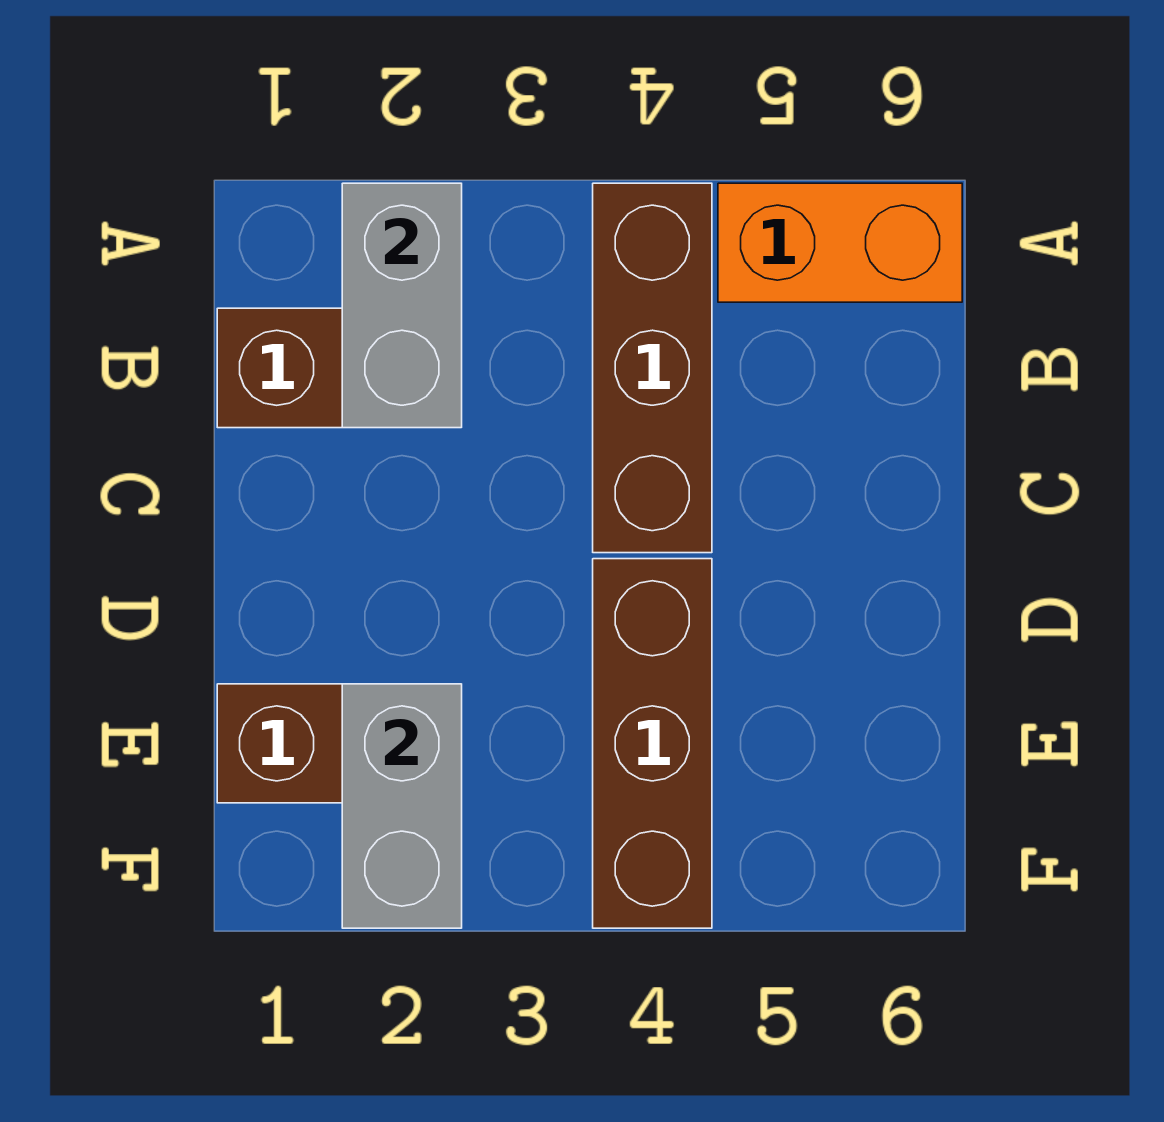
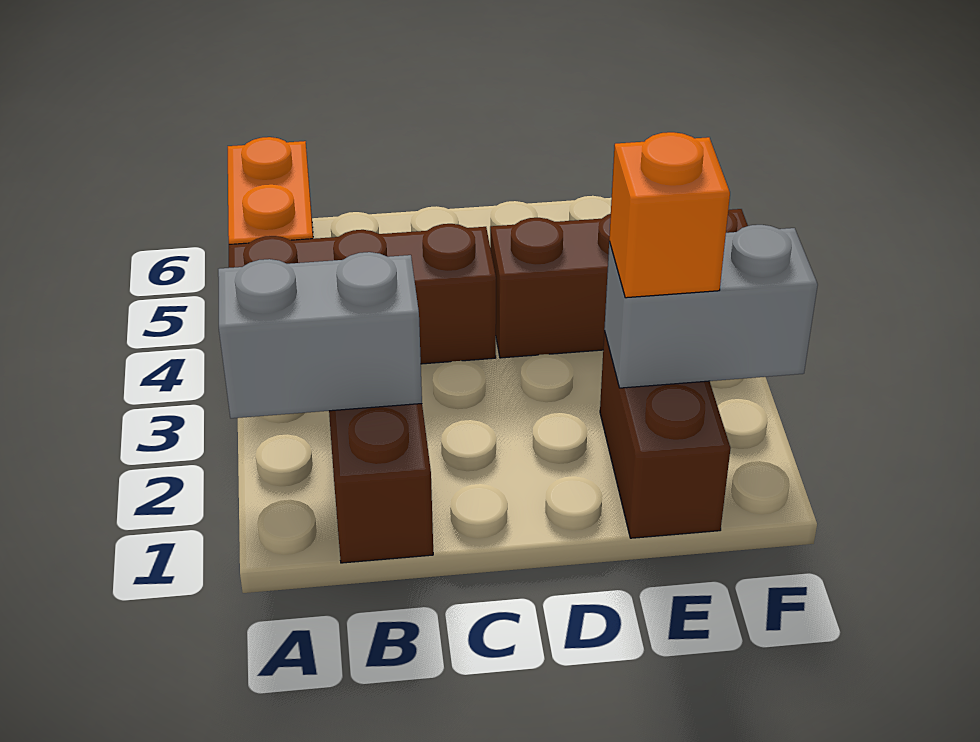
none -> orange 1x1 brick [609,132,730,298]

